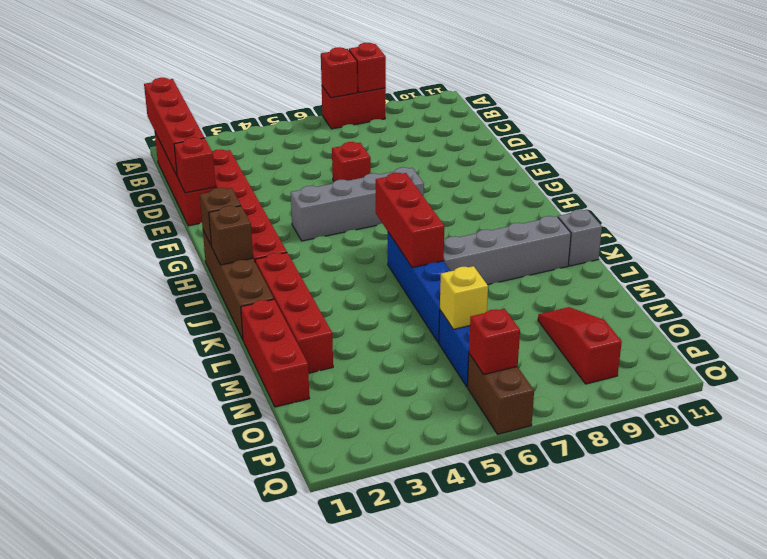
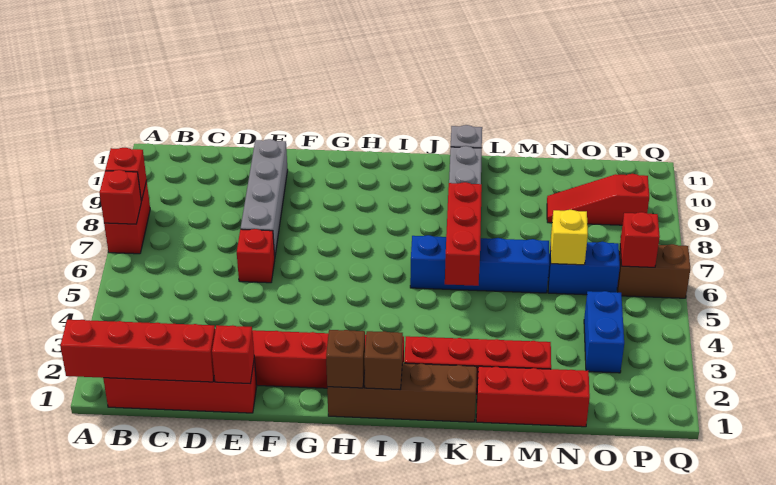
grey 1x4 brick [291,167,424,241] -> grey 1x4 brick moved to [241,139,288,255]
red 1x3 brick [376,173,445,268] -> red 1x3 brick turned to [445,182,482,286]
none -> blue 1x2 brick [584,291,624,373]

